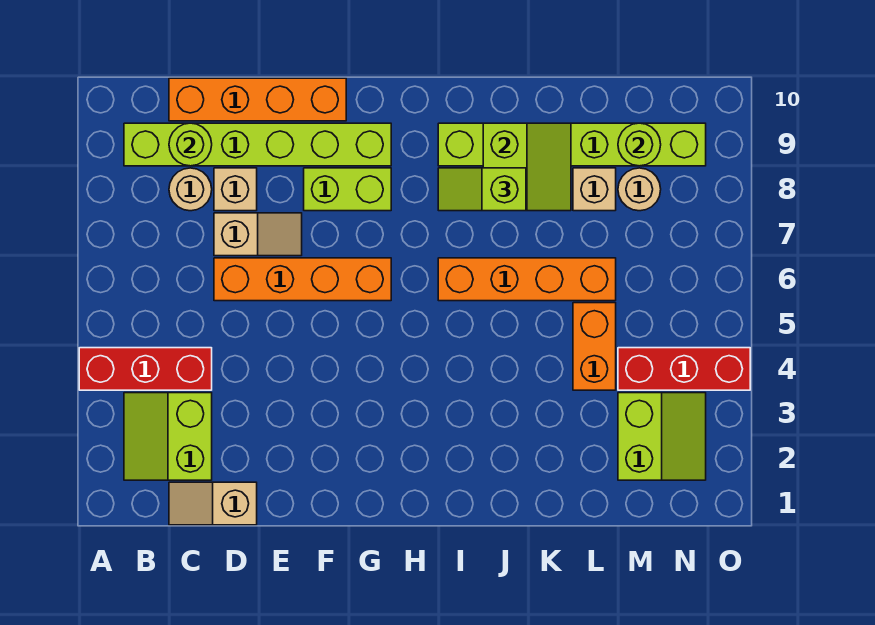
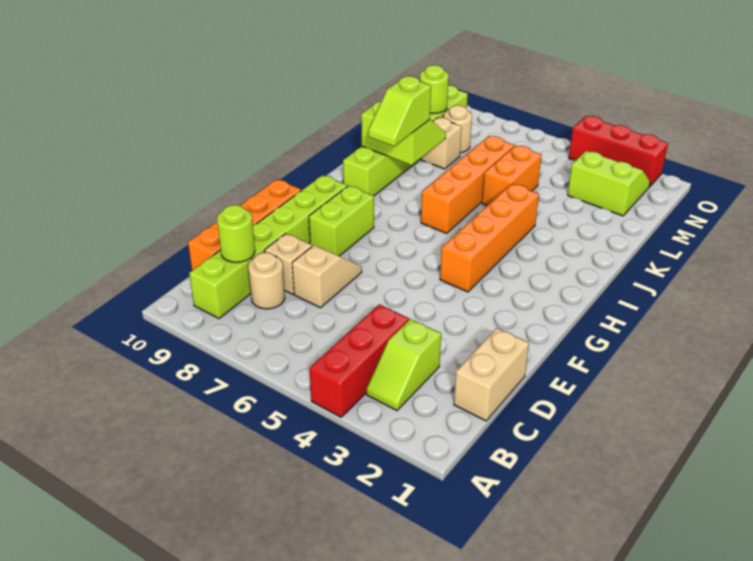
lime 2x2 slope [124,393,212,480] -> lime 1x2 slope [366,319,441,410]
tan 1x2 slope [169,482,257,525] -> tan 1x2 brick [454,328,529,421]
orange 1x4 brick [214,258,391,301] -> orange 1x4 brick moved to [440,184,539,292]
orange 1x2 brick [573,303,616,390] -> orange 1x2 brick turned to [482,145,542,206]
red 1x3 brick [618,348,750,390] -> red 1x3 brick turned to [569,116,668,187]

